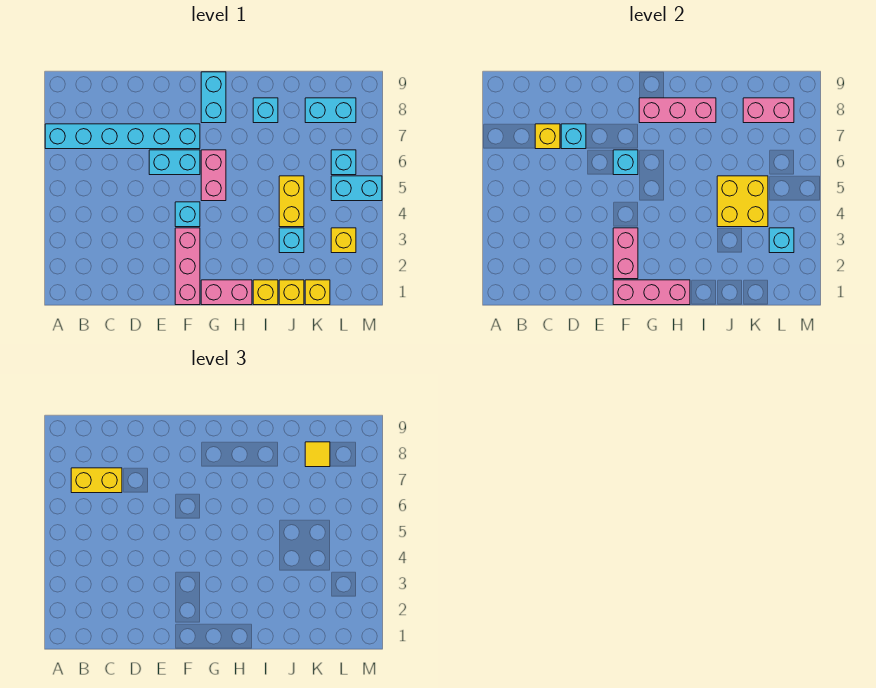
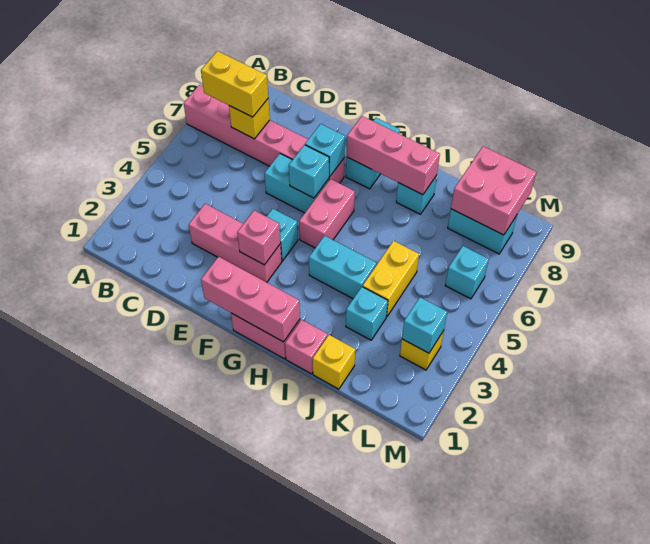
cyan 1x6 brick [45,124,200,149] -> pink 1x6 brick [184,85,345,183]
cyan 1x1 brick [561,124,586,149] -> cyan 1x1 brick moved to [305,124,345,177]
pink 1x3 brick [175,228,200,305] -> pink 1x3 brick turned to [189,204,282,282]
pink 1x2 brick [613,228,638,279] -> pink 1x1 brick [237,210,281,265]
yellow 1x1 brick [253,280,278,305] -> pink 1x1 brick [285,320,328,374]
yellow 2x2 brick [717,176,768,227] -> none
yellow 1x1 brick [305,280,330,305] -> none
pink 1x2 brick [743,98,794,123] -> pink 2x2 brick [451,146,536,235]
yellow 1x1 tile [305,442,330,467] -> none
cyan 1x2 brick [331,176,382,201] -> cyan 1x2 brick moved to [309,236,376,299]

